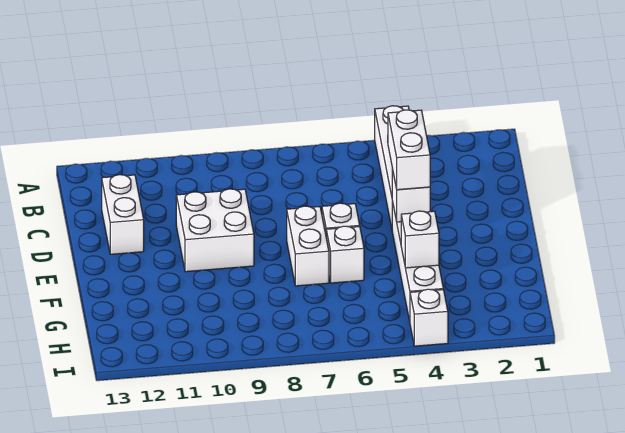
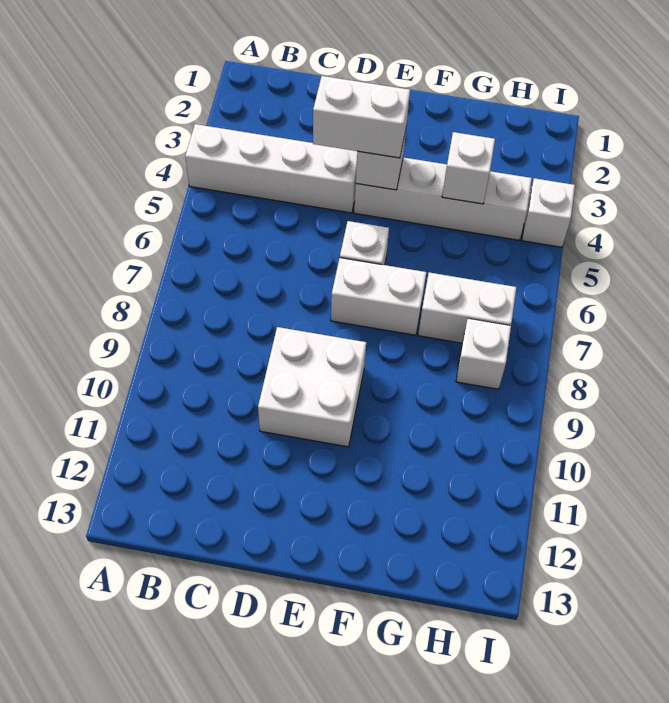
white 1x2 brick [102,175,144,254] -> white 1x2 brick moved to [418,273,516,343]
white 1x1 brick [326,226,364,283] -> white 1x1 brick moved to [456,319,511,389]

